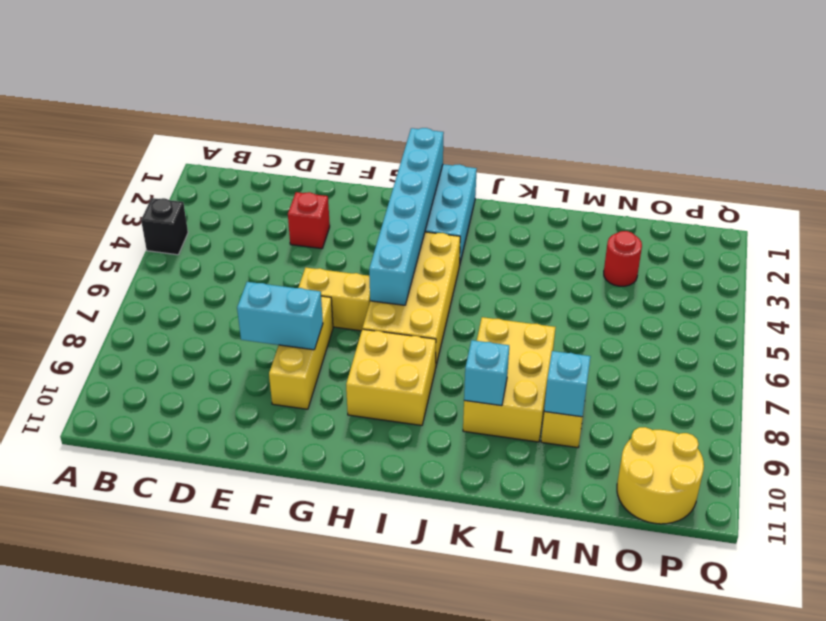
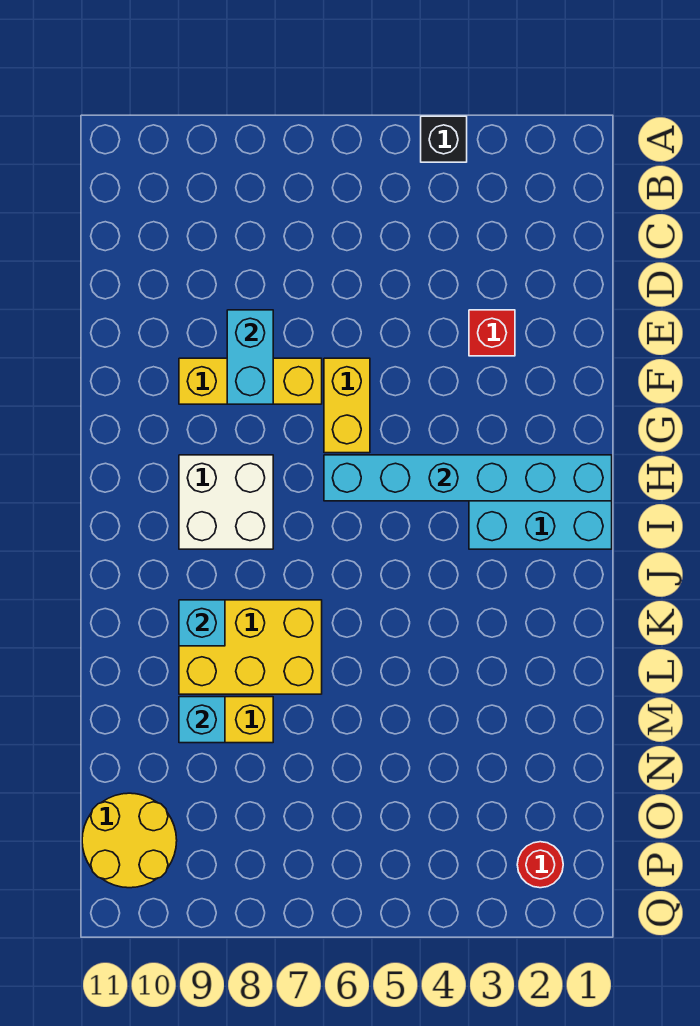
yellow 2x4 brick [363,232,460,368] -> none
yellow 2x2 brick [346,329,436,425] -> white 2x2 brick [179,455,273,549]
red 1x1 round brick [604,231,642,286] -> red 1x1 round brick moved to [517,842,563,888]

